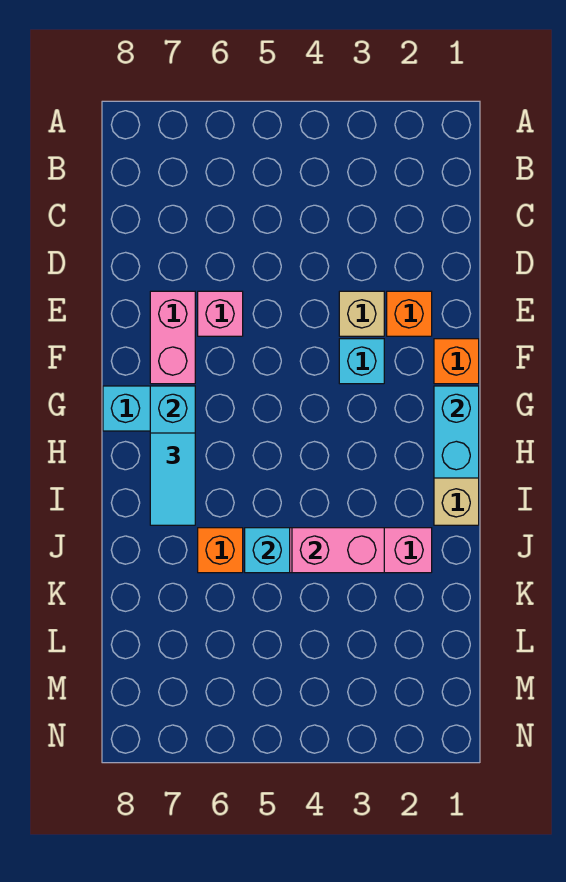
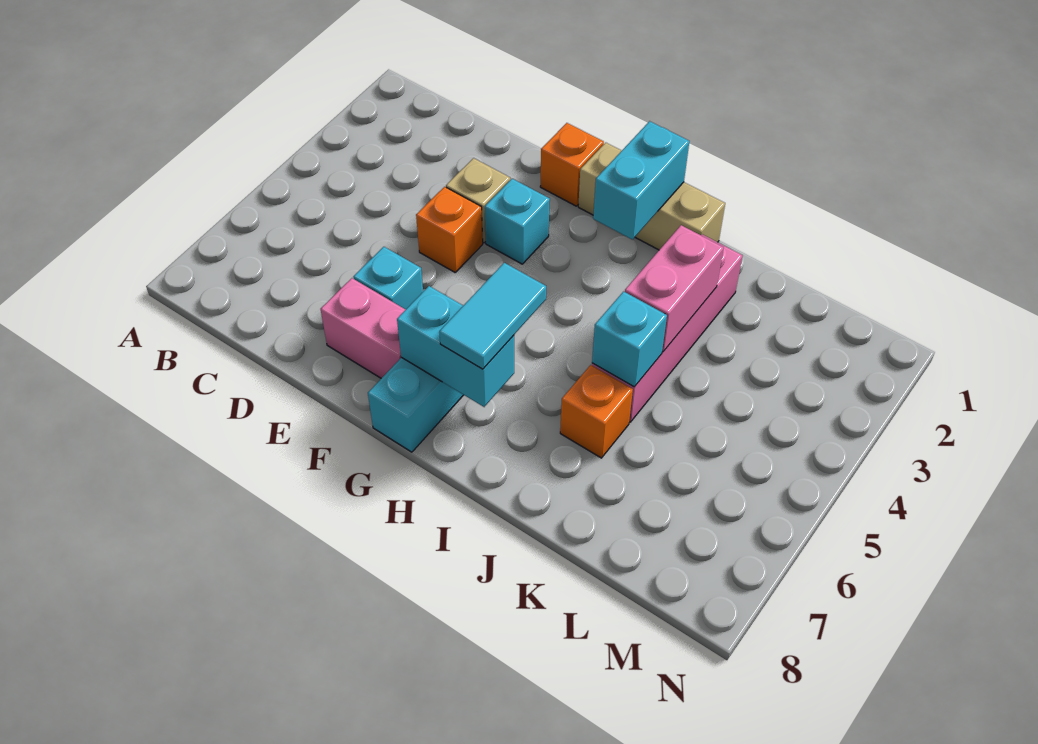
orange 1x1 brick [387,291,432,336] -> orange 1x1 brick moved to [416,187,483,272]
pink 1x1 brick [198,291,243,336] -> cyan 1x1 brick [354,247,423,309]
cyan 1x2 brick [434,386,479,478] -> cyan 1x2 brick turned to [593,121,689,240]
cyan 1x2 tile [150,433,195,525] -> cyan 1x2 tile turned to [439,263,546,369]

